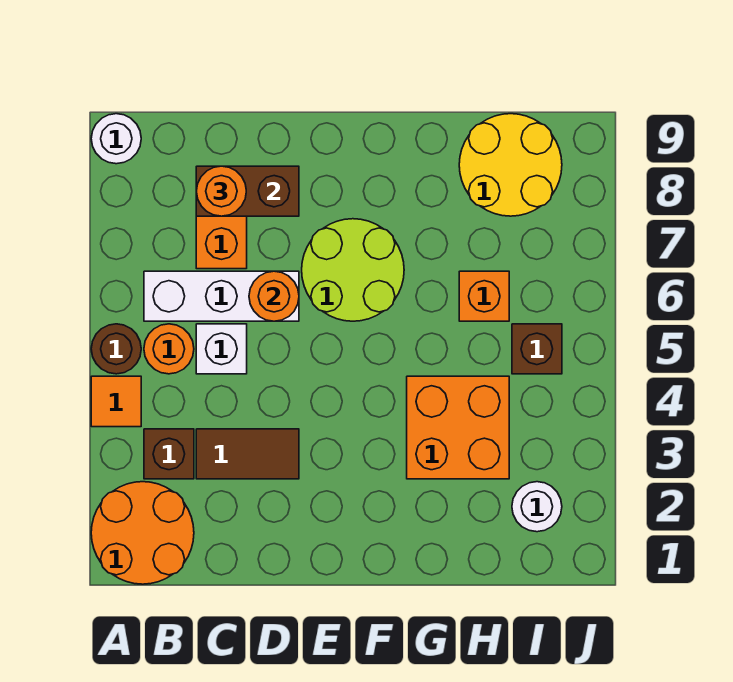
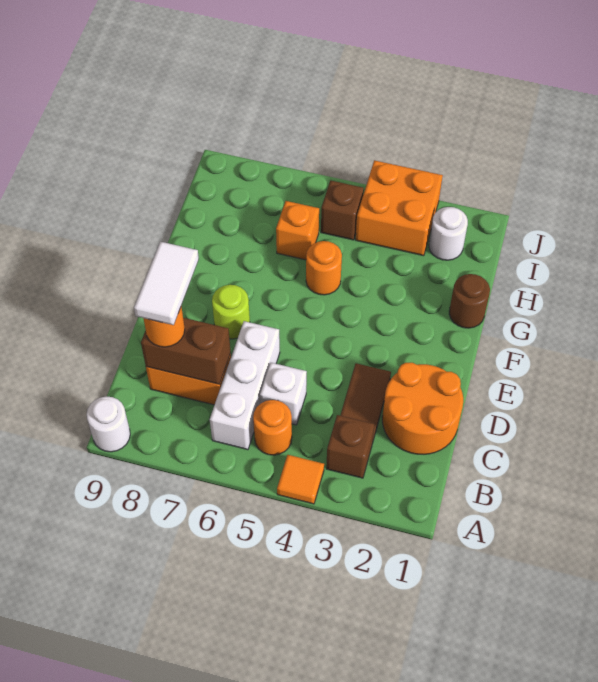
orange 2x2 round brick [91,482,194,584] -> orange 2x2 round brick moved to [382,363,463,454]
brown 1x1 round brick [91,324,141,374] -> brown 1x1 round brick moved to [449,274,490,328]
brown 1x2 brick [196,166,299,216] -> brown 1x2 brick turned to [141,318,231,384]
none -> white 1x2 tile [134,242,199,325]
orange 1x1 round brick [249,271,299,321] -> orange 1x1 round brick moved to [306,241,342,295]
lime 2x2 round brick [302,219,404,321] -> lime 1x1 round brick [212,285,250,339]
orange 2x2 brick [407,376,509,479] -> orange 2x2 brick moved to [356,160,443,256]
yellow 2x2 round brick [459,114,562,216] -> none

